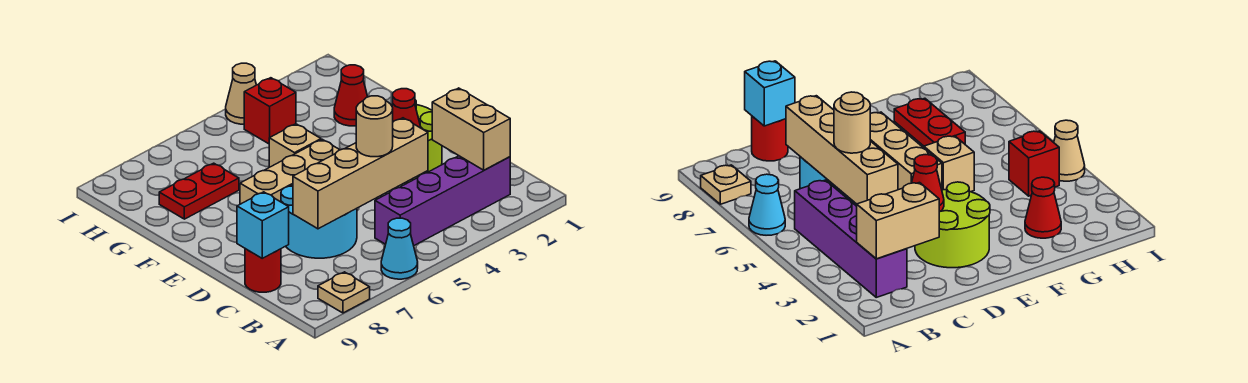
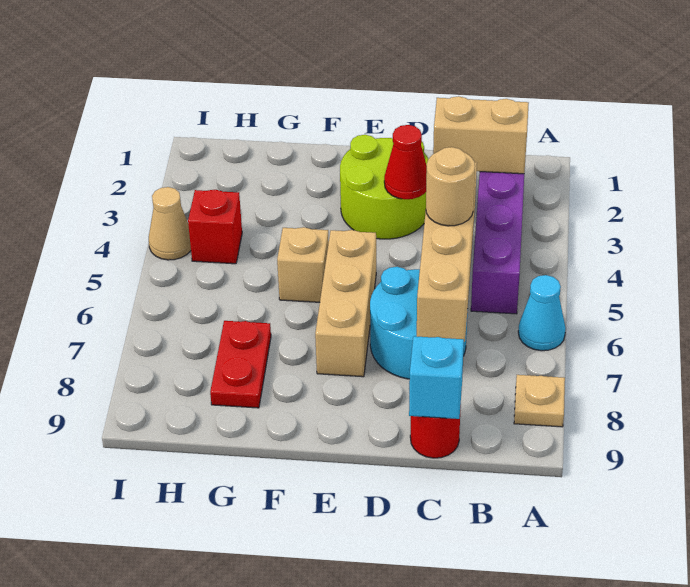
red 1x1 cone [334,65,368,126] -> none

